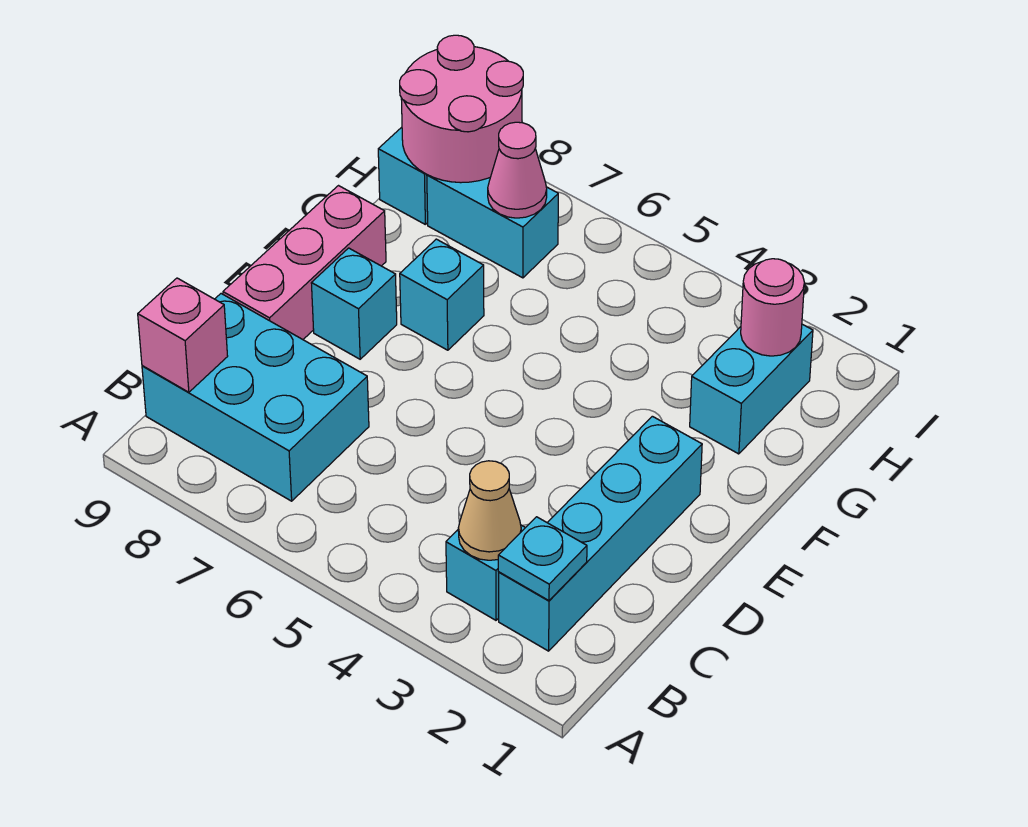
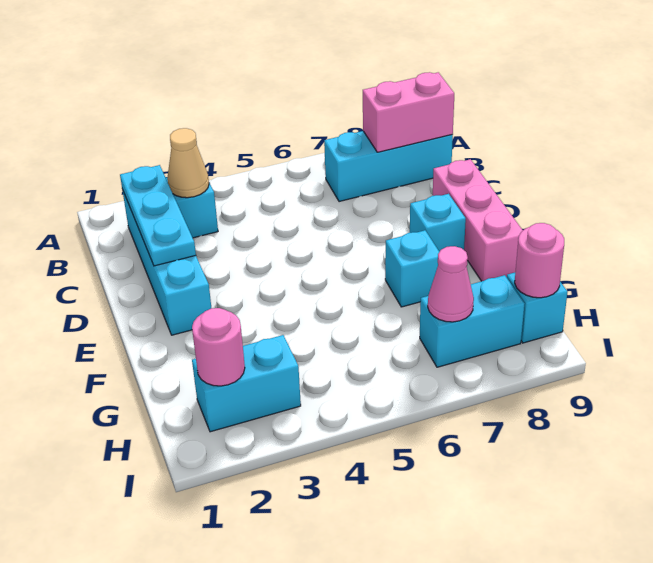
cyan 1x1 plate [498,517,587,601] -> cyan 1x3 plate [120,165,196,266]
cyan 2x3 brick [142,294,369,501] -> cyan 1x3 brick [324,131,453,202]
pink 1x1 brick [138,278,228,392] -> pink 1x2 brick [363,72,454,152]
cyan 1x2 brick [690,324,813,454] -> cyan 1x2 brick turned to [192,335,301,432]
pink 2x2 round brick [400,35,523,183] -> pink 1x1 round brick [515,223,564,298]

